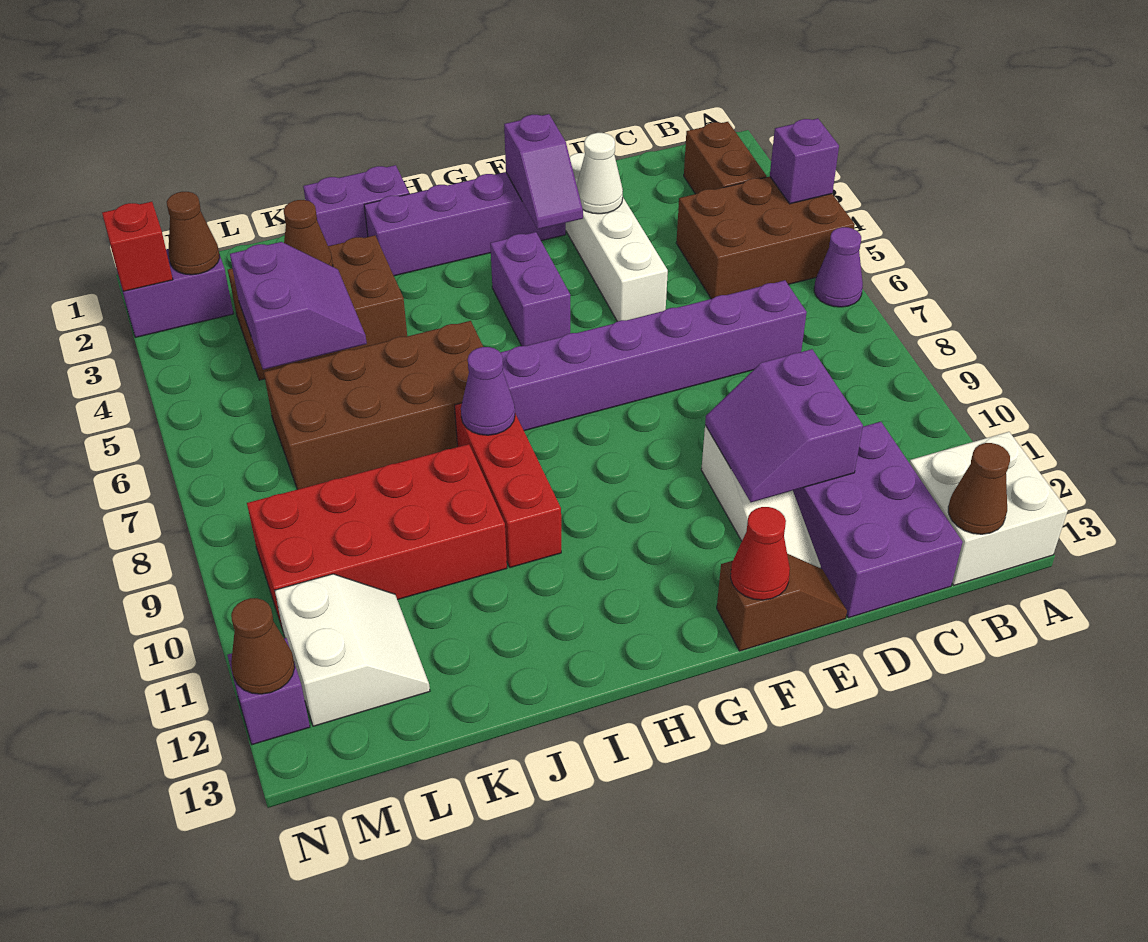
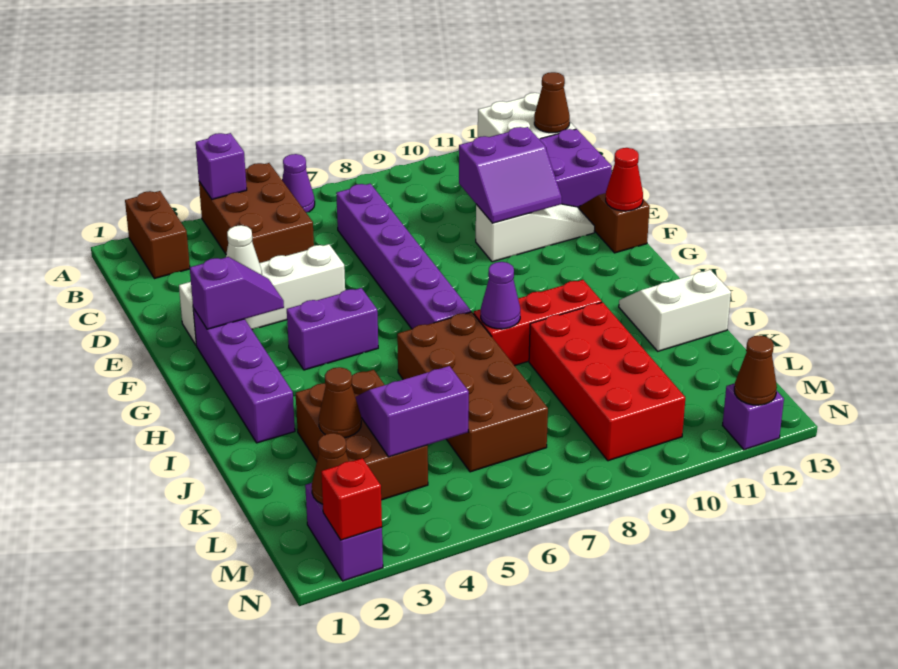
brown 1x2 brick [684,122,766,194] -> brown 1x2 brick turned to [125,191,190,279]
purple 1x2 brick [303,165,409,246] -> none
white 2x2 slope [275,574,430,726] -> white 2x2 slope moved to [619,270,731,351]

